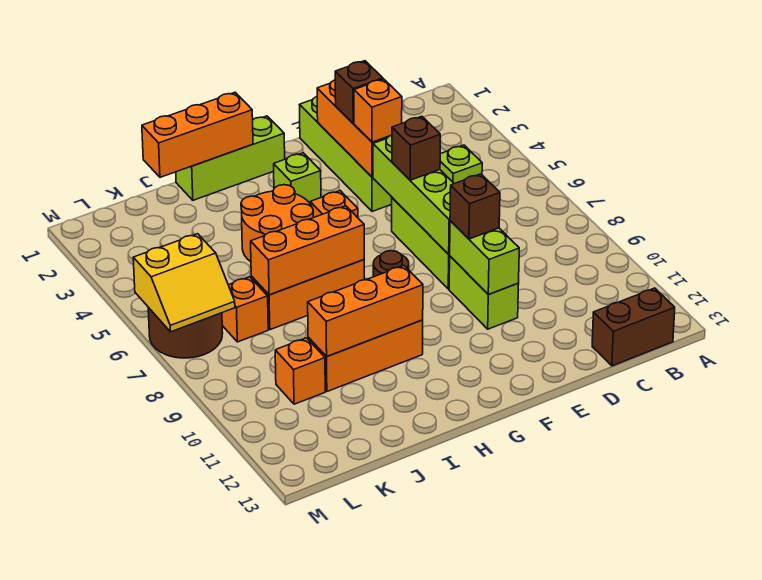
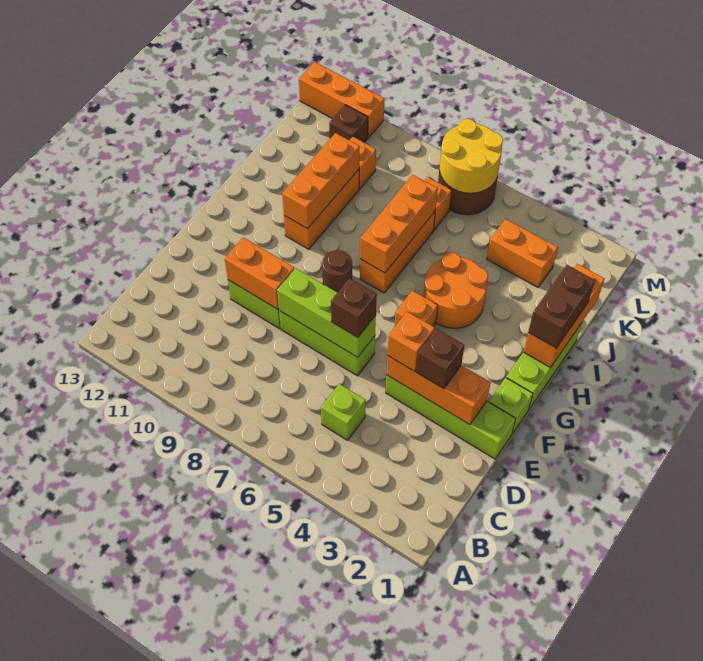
brown 1x2 brick [592,288,675,366] -> brown 1x2 brick moved to [528,265,595,348]
lime 1x4 brick [373,135,454,254] -> lime 1x3 brick [277,268,376,357]
lime 1x2 brick [449,221,519,294] -> orange 1x2 brick [224,238,294,309]
brown 1x1 brick [450,174,500,239] -> brown 1x1 brick moved to [329,105,368,143]
lime 1x1 brick [274,153,321,203] -> lime 1x1 brick moved to [489,378,533,434]
none -> orange 1x2 brick [487,219,558,287]
yellow 2x2 slope [133,234,235,332] -> yellow 2x2 round brick [440,119,503,193]
none -> orange 1x3 brick [299,62,384,138]

